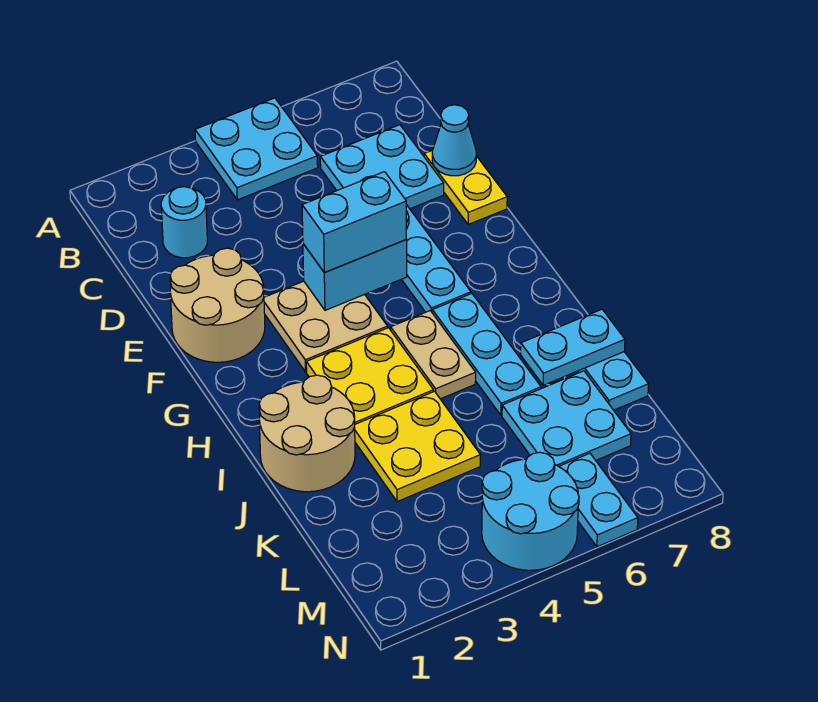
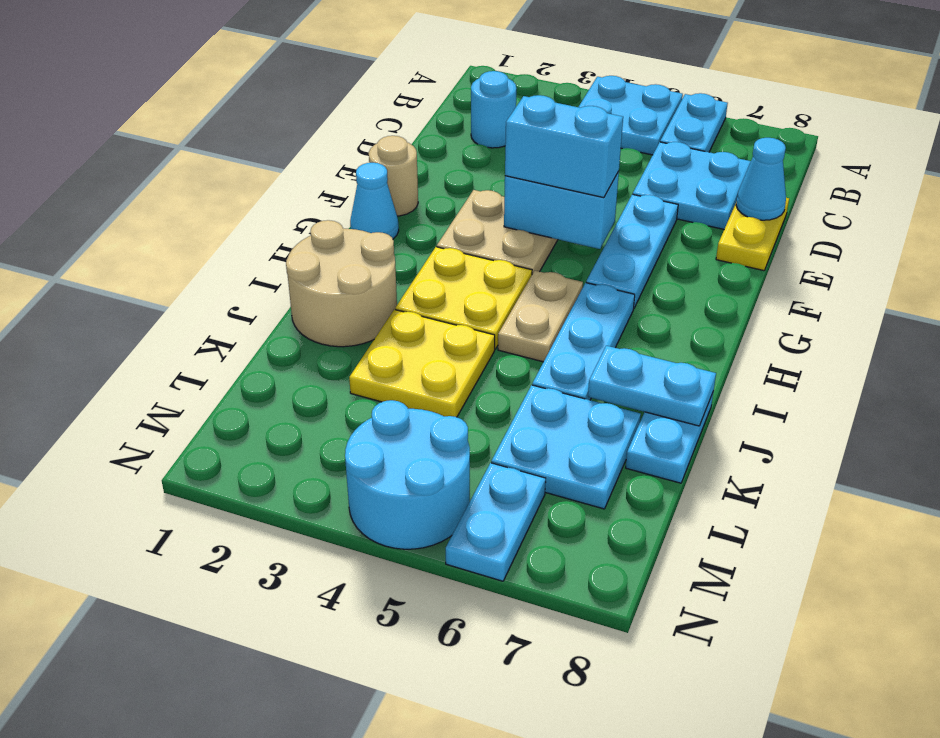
none -> cyan 1x2 plate [660,93,728,152]
tan 2x2 round brick [170,248,265,362] -> tan 1x1 round brick [369,136,418,216]
none -> cyan 1x1 cone [350,163,399,239]

